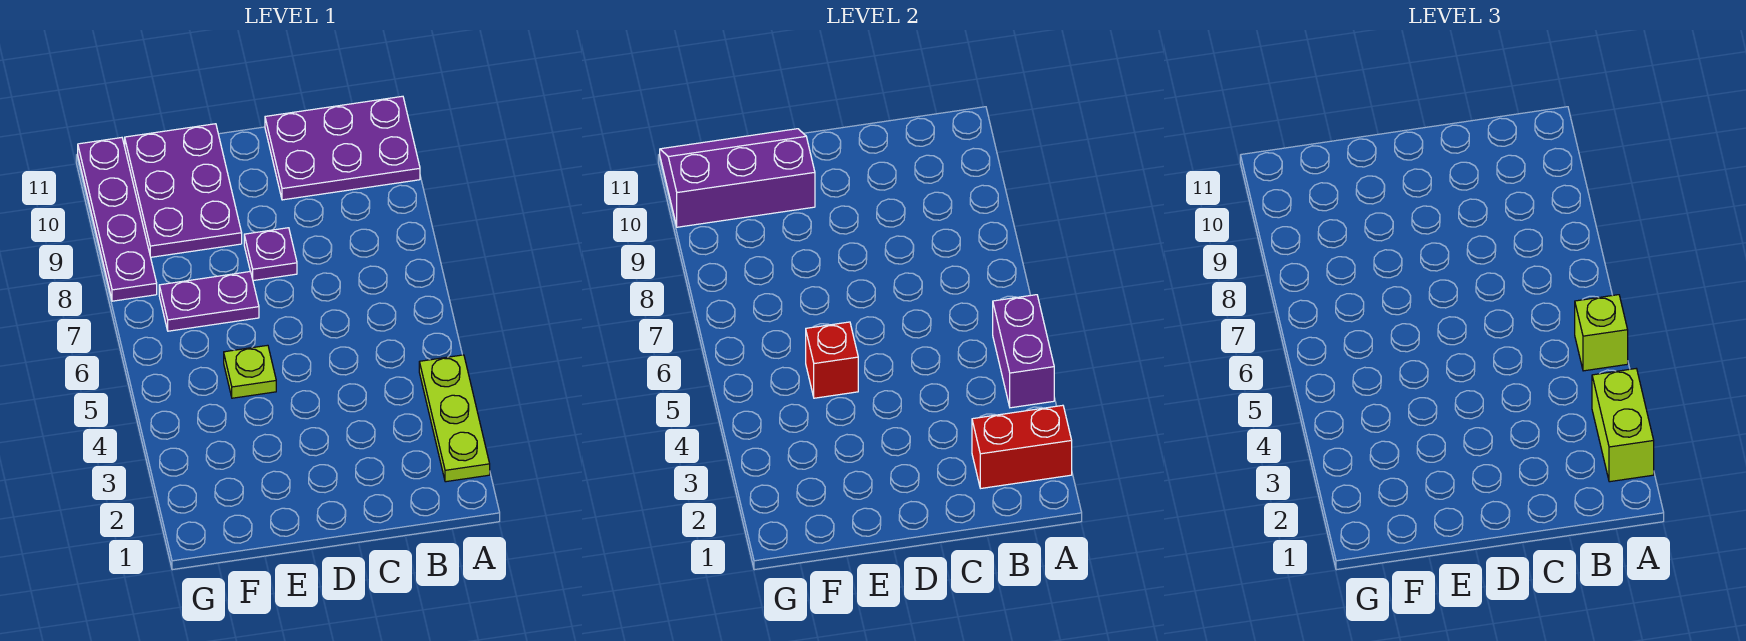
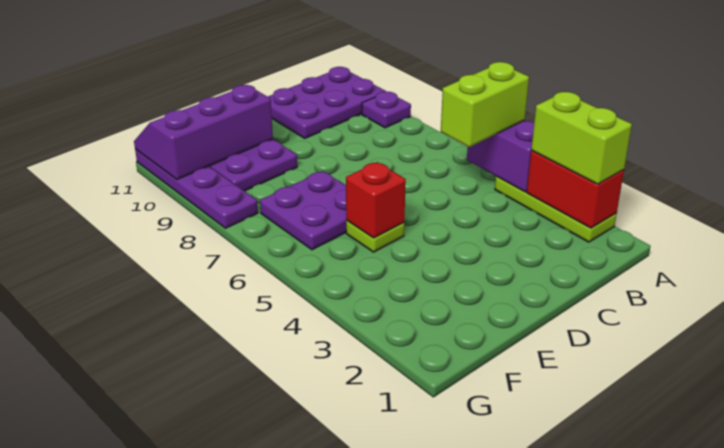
red 1x2 brick [972,405,1072,488] -> red 1x2 brick turned to [527,150,624,228]
lime 1x1 brick [1575,295,1628,371] -> lime 1x2 brick [441,62,529,147]
purple 1x1 plate [244,228,297,281] -> purple 1x1 plate moved to [362,92,411,128]
purple 1x2 plate [159,272,259,331] -> purple 2x2 plate [260,171,347,250]

